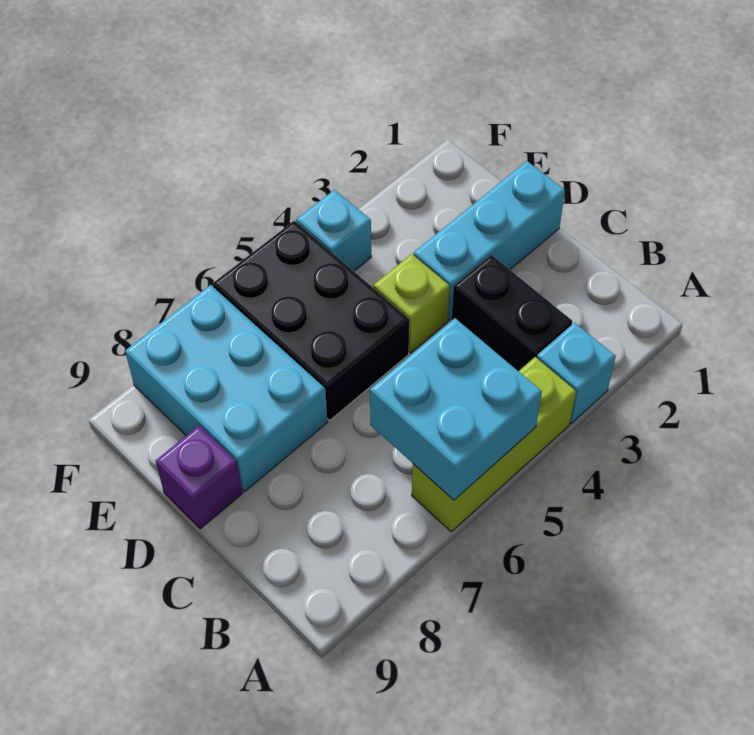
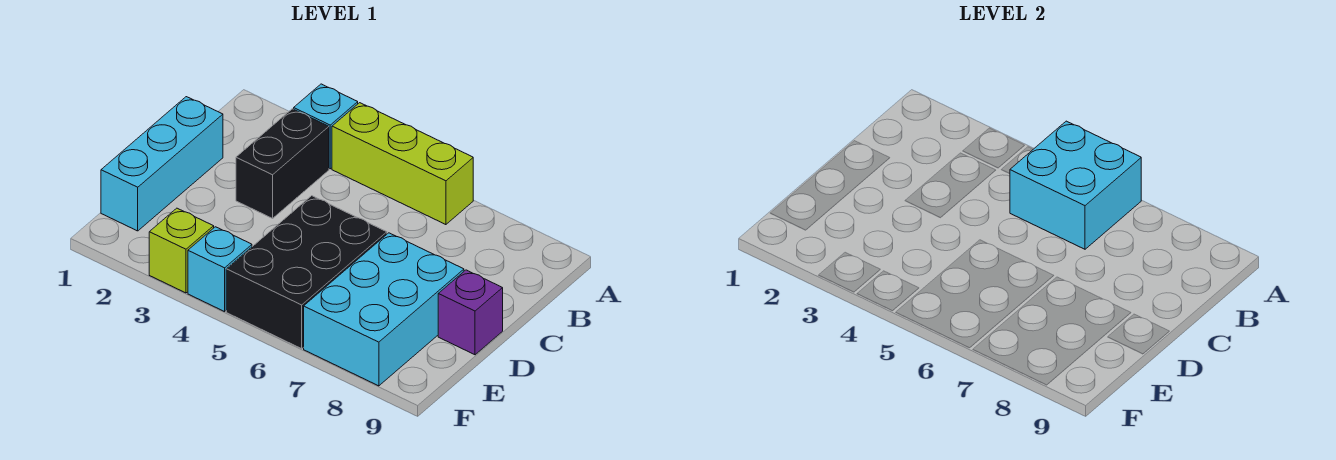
cyan 1x3 brick [414,161,565,320] -> cyan 1x3 brick turned to [101,97,223,231]
lime 1x1 brick [373,254,450,353] -> lime 1x1 brick moved to [149,208,214,293]

